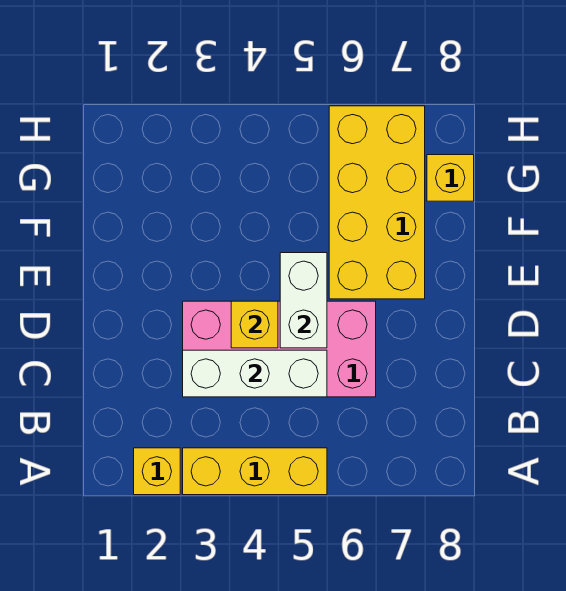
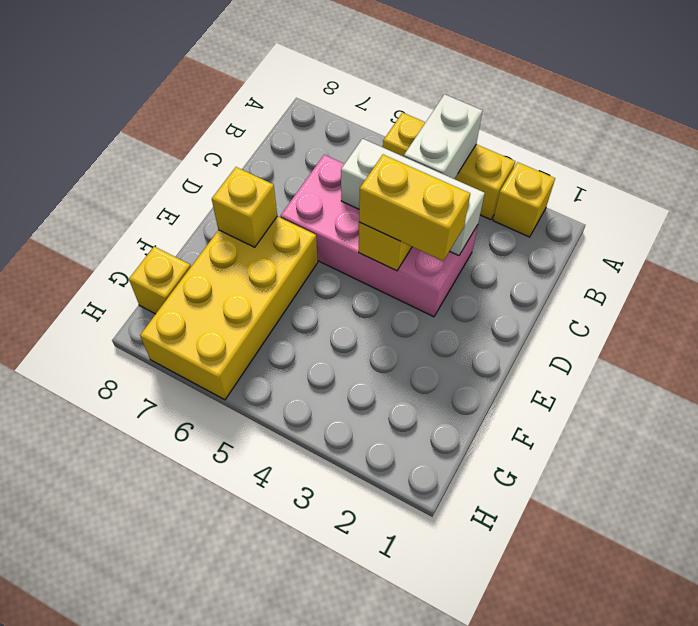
none -> yellow 1x2 brick [359,155,470,261]
white 1x2 brick [280,253,327,348] -> white 1x2 brick moved to [404,94,483,179]
none -> yellow 1x1 brick [212,167,277,247]

